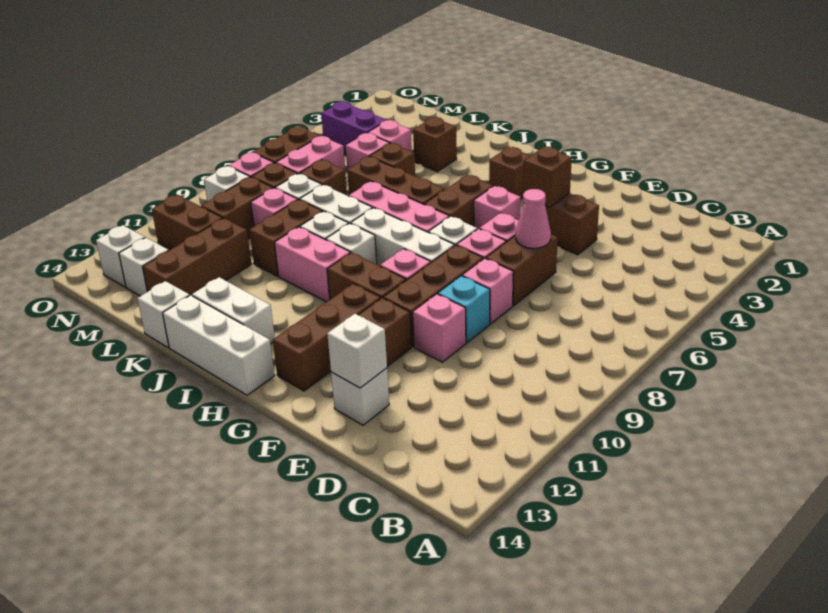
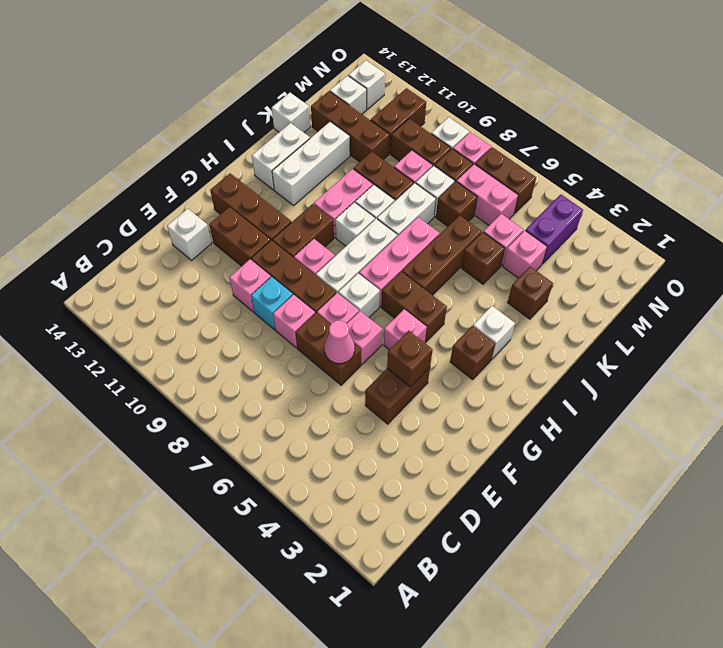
white 1x1 brick [327,314,387,388] -> white 1x1 brick moved to [473,306,515,359]
white 1x3 brick [163,295,275,395] -> white 1x3 brick moved to [272,122,350,205]

